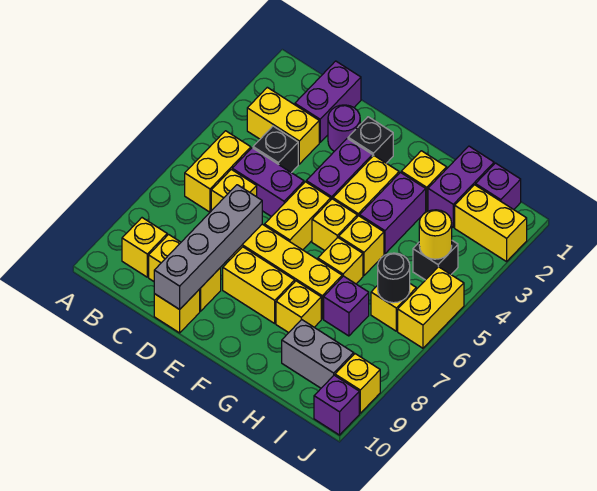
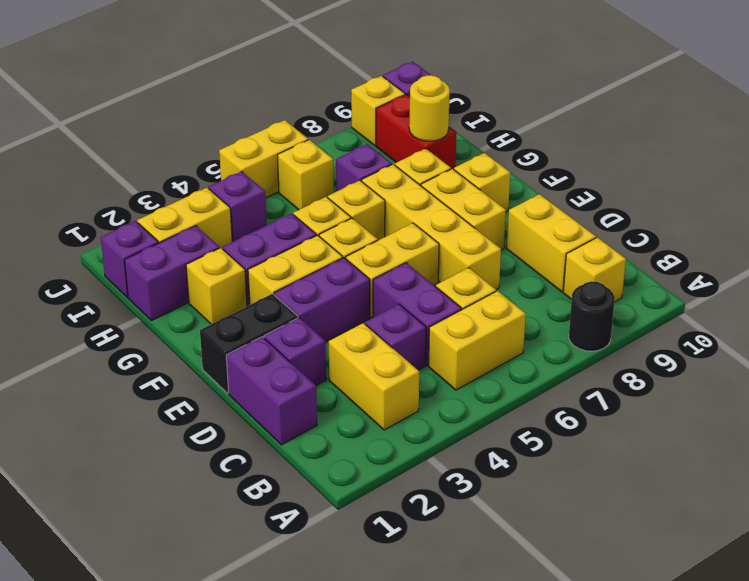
purple 1x2 brick [295,61,361,142] -> purple 1x2 brick turned to [226,337,317,445]
black 1x1 brick [253,126,298,173] -> purple 1x1 brick [365,304,426,370]
purple 1x1 round brick [328,105,360,151] -> purple 1x1 brick [264,318,326,386]
grey 1x4 brick [154,185,262,309] -> none
yellow 1x1 brick [154,289,200,333] -> yellow 1x1 brick moved to [454,153,510,212]
black 1x1 brick [348,117,393,163] -> black 1x2 brick [200,294,298,393]
grey 1x2 brick [282,320,354,388] -> red 1x2 brick [376,94,457,169]
yellow 1x2 brick [455,185,527,262] -> yellow 1x2 brick turned to [137,188,232,249]
black 1x1 brick [413,241,458,280] -> purple 1x1 brick [209,171,267,242]
yellow 1x1 round brick [419,210,452,259] -> yellow 1x1 round brick moved to [409,75,450,141]
black 1x1 round brick [378,253,410,303] -> black 1x1 round brick moved to [569,281,615,351]

